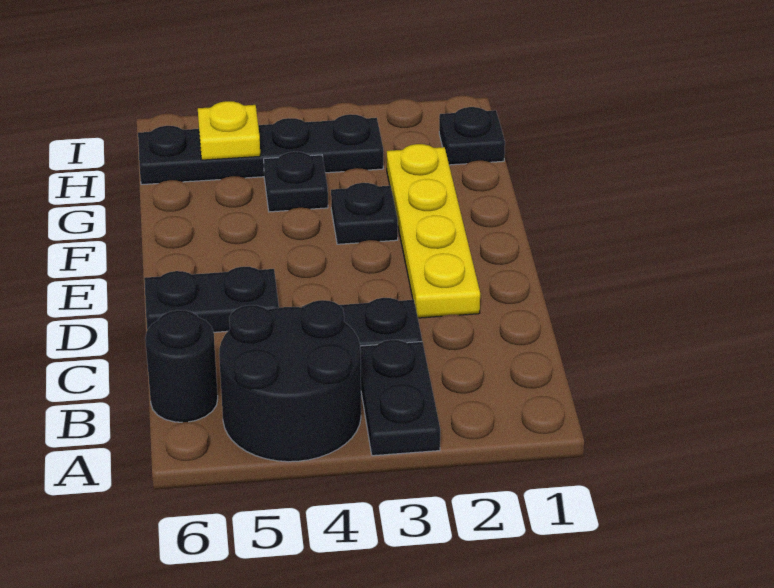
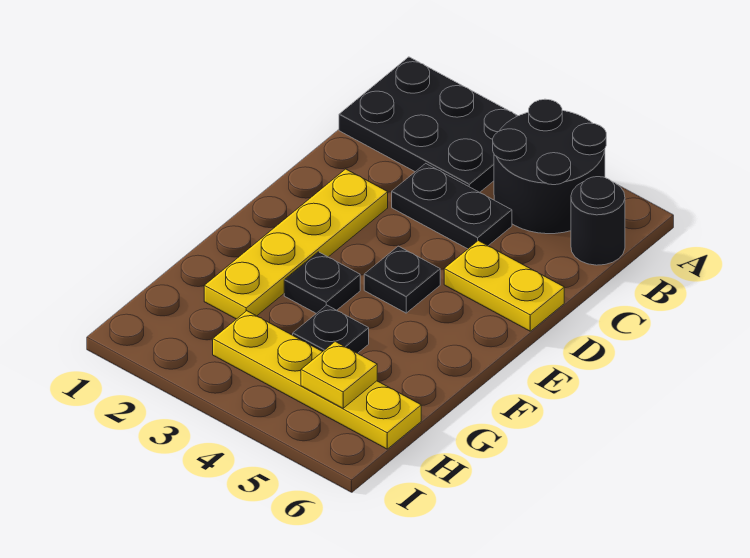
black 1x2 plate [360,340,440,456] -> black 2x3 plate [339,57,518,192]
black 1x2 plate [144,267,279,332] -> yellow 1x2 plate [444,241,564,331]
black 1x1 plate [439,107,505,165] -> black 1x1 plate moved to [364,246,440,313]
black 1x4 plate [138,114,383,185] -> yellow 1x4 plate [213,311,421,449]

